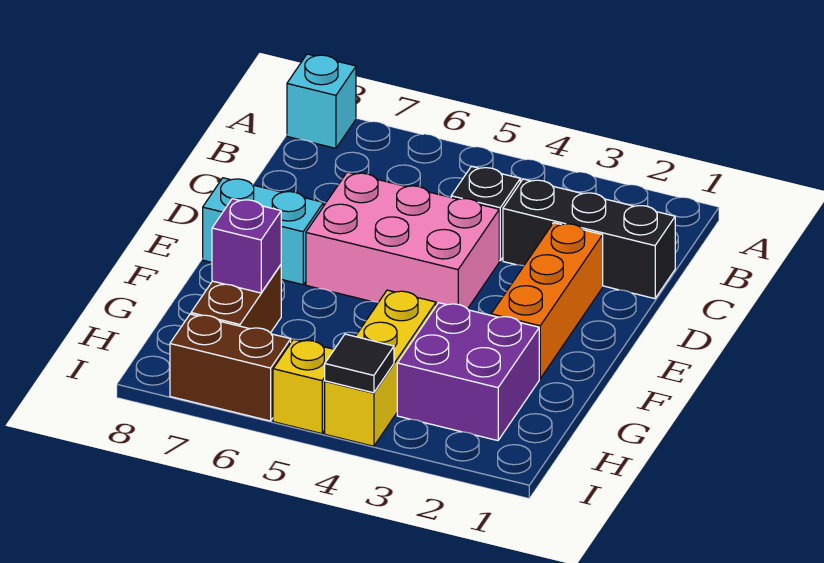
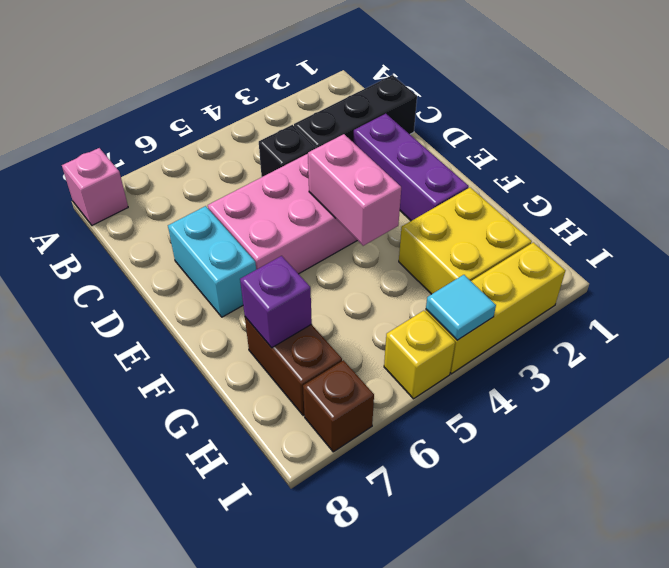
cyan 1x1 brick [287,54,356,148] -> pink 1x1 brick [62,148,128,225]
orange 1x3 brick [491,223,603,379] -> purple 1x3 brick [354,114,469,221]
none -> pink 1x2 brick [308,134,401,246]
cyan 1x2 brick [203,178,323,285] -> cyan 1x2 brick turned to [168,206,256,317]
purple 2x2 brick [397,303,539,441] -> yellow 2x2 brick [399,187,532,294]
yellow 1x3 brick [325,290,436,446] -> yellow 1x3 brick turned to [425,242,565,374]
black 1x1 tile [325,334,394,393] -> cyan 1x1 tile [426,275,496,340]
brown 1x2 brick [170,314,291,421] -> brown 1x1 brick [303,360,374,452]

